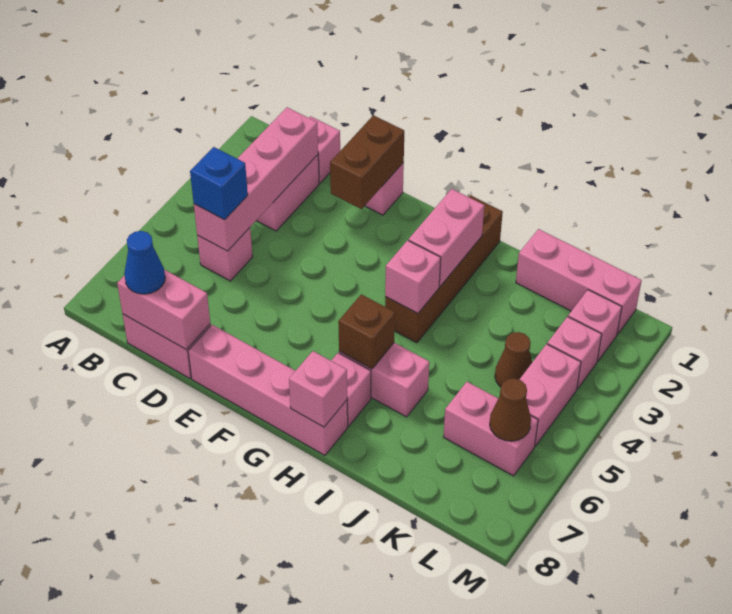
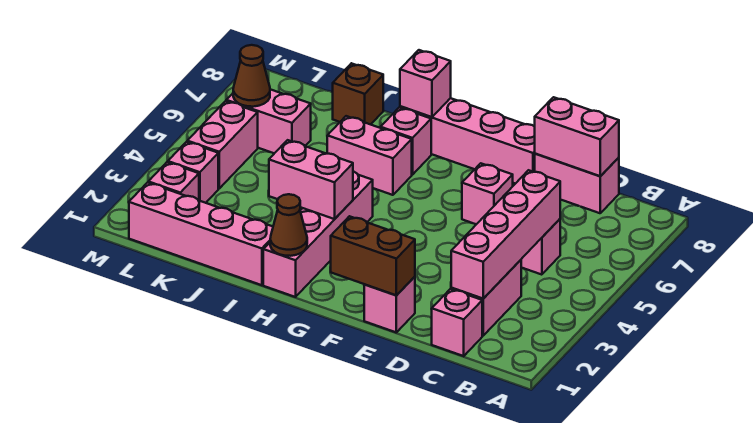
blue 1x1 brick [190,147,248,220] -> none
blue 1x1 cone [124,231,165,294] -> none
brown 1x2 brick [330,115,404,209] -> brown 1x2 brick turned to [330,216,415,295]
brown 1x4 brick [385,196,503,343] -> pink 1x4 brick [263,171,373,297]
pink 1x2 brick [409,189,484,286] -> pink 1x2 brick turned to [269,140,353,219]
pink 1x1 brick [385,240,441,313] -> pink 1x1 brick moved to [462,163,513,224]
brown 1x1 brick [338,294,395,369] -> brown 1x1 brick moved to [333,63,383,125]
pink 1x3 brick [516,229,642,334] -> pink 1x4 brick [129,183,273,285]
brown 1x1 cone [495,332,532,387] -> brown 1x1 cone moved to [270,194,307,256]

